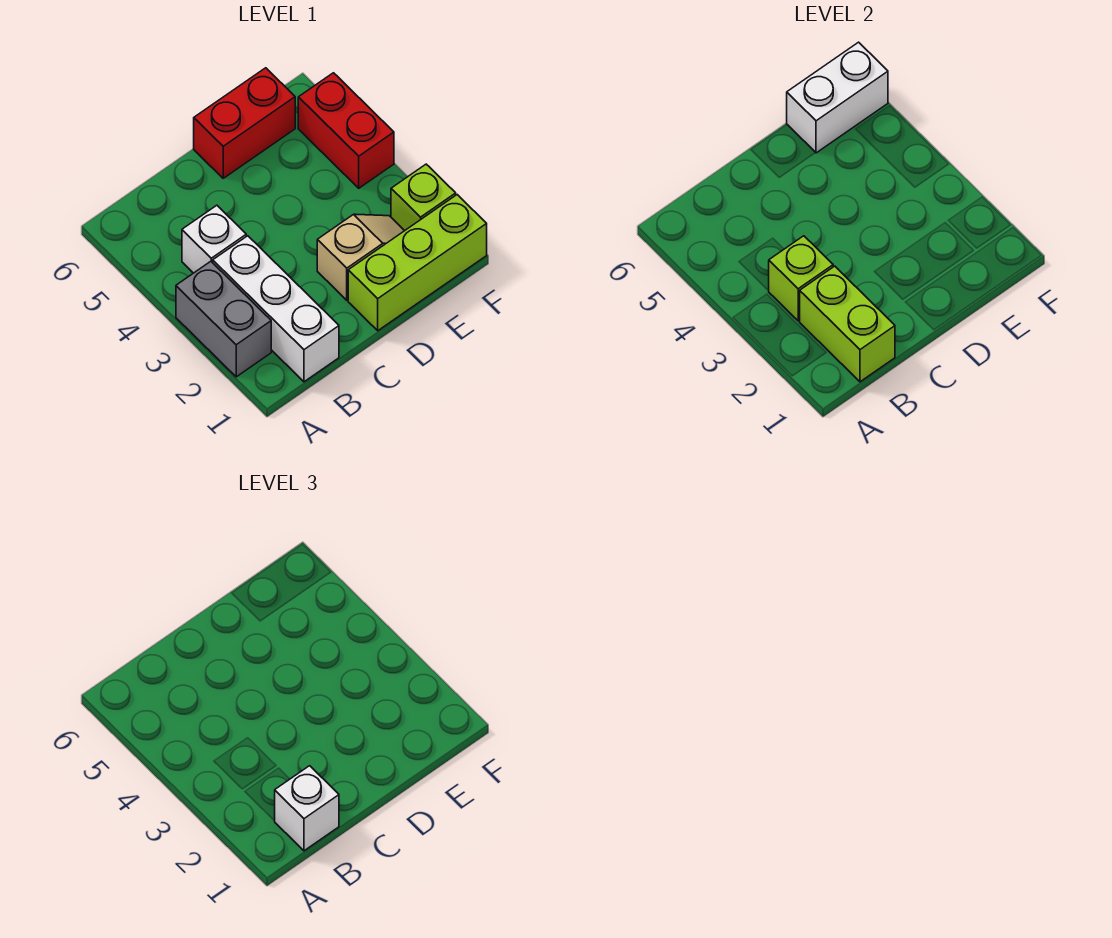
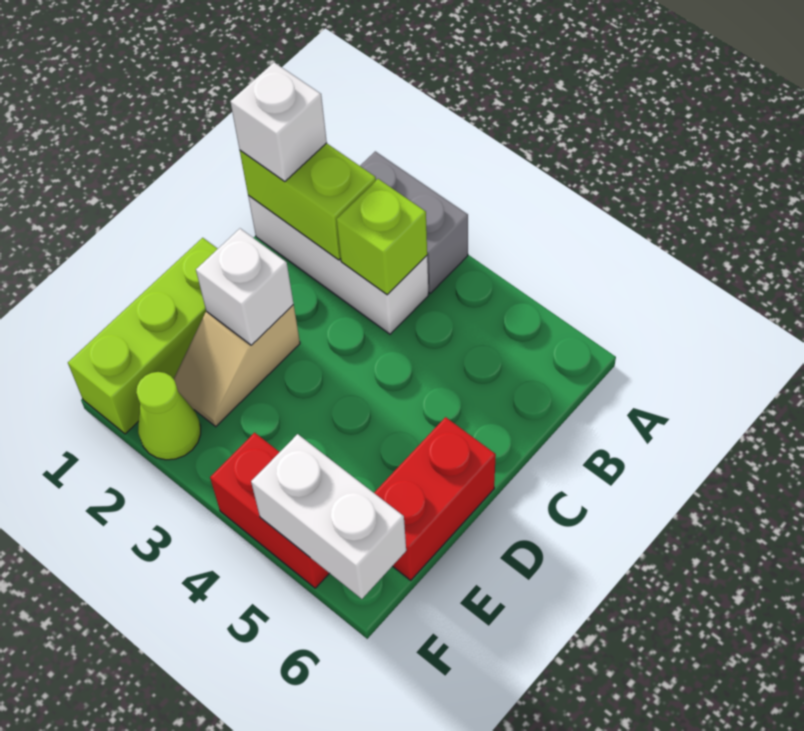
white 1x1 brick [182,205,246,273] -> white 1x1 brick moved to [196,229,294,345]
white 1x2 brick [787,42,888,153] -> white 1x2 brick turned to [251,434,406,599]
lime 1x1 brick [391,164,456,231] -> lime 1x1 cone [136,372,201,460]

